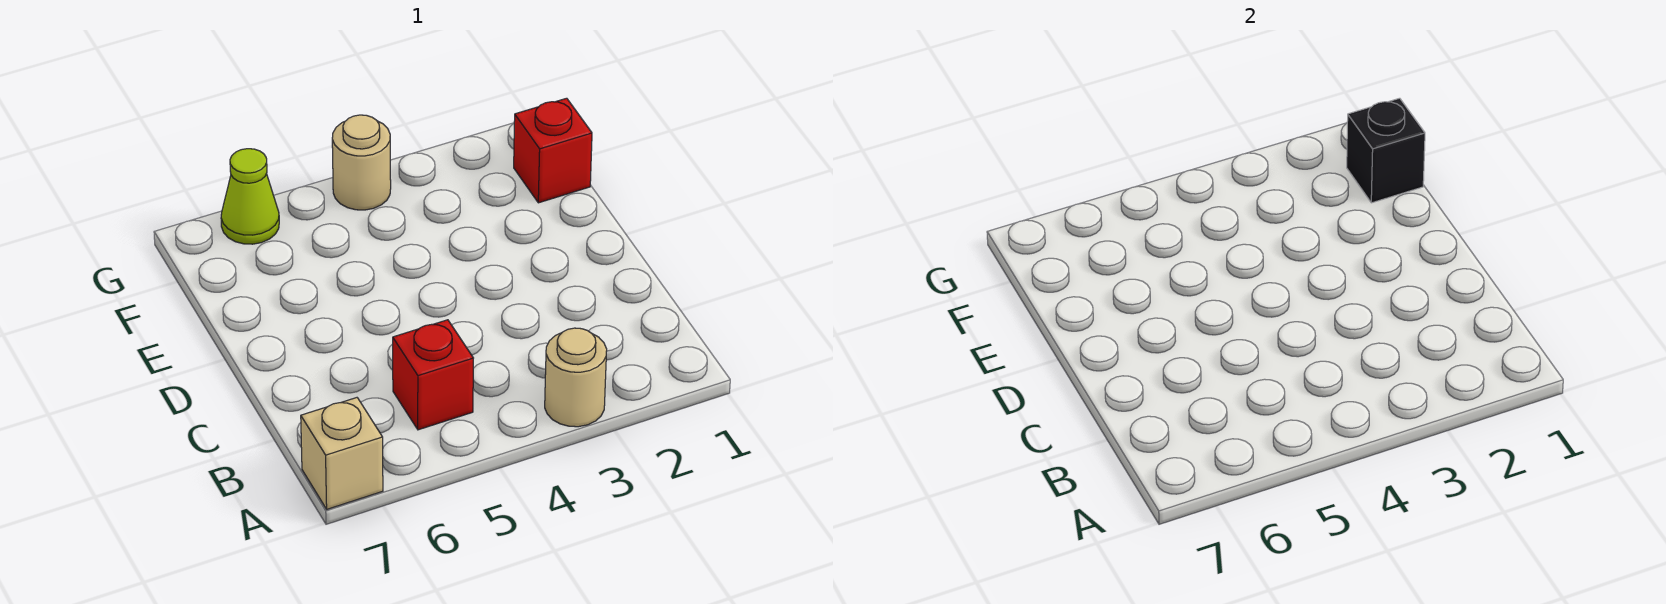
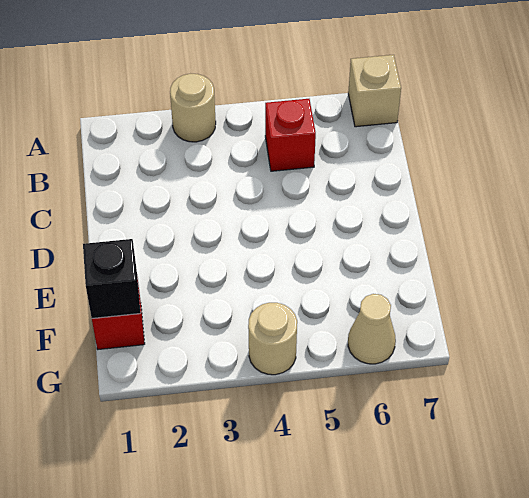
lime 1x1 cone [221,149,279,244] -> tan 1x1 cone [348,294,396,364]

